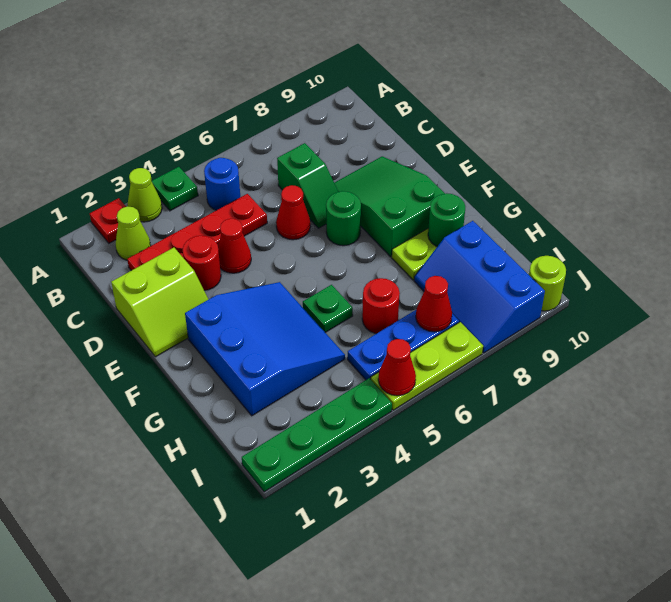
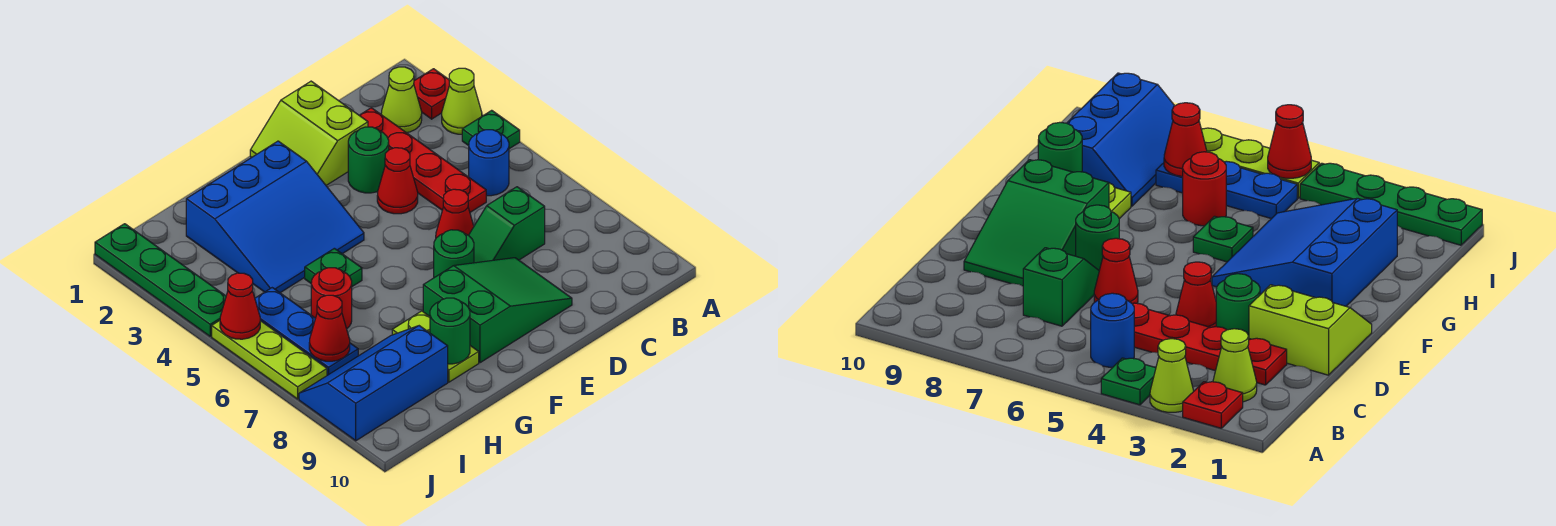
red 1x1 round brick [183,236,221,290] -> green 1x1 round brick [348,127,389,193]
lime 1x1 round brick [529,256,566,311] -> none

